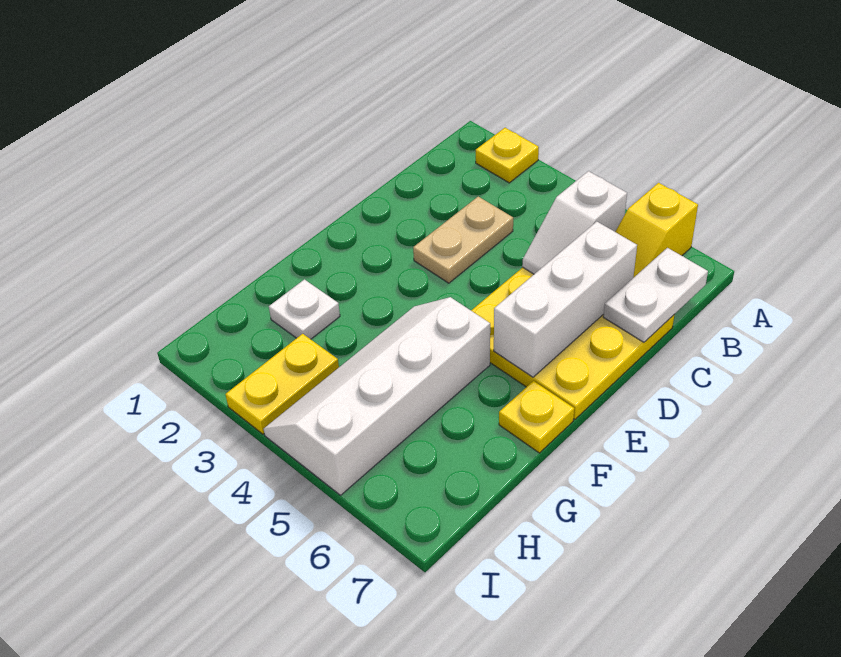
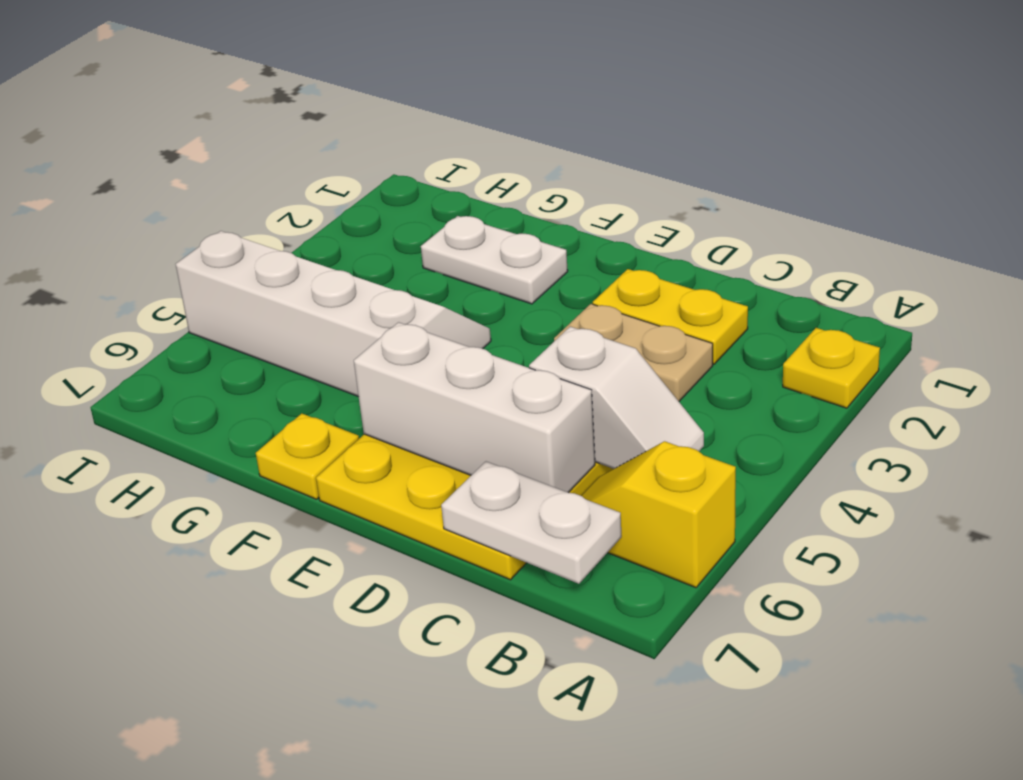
white 1x2 slope [522,171,627,274] -> white 1x2 slope turned to [529,326,704,469]
white 1x1 plate [269,279,340,339] -> white 1x2 plate [421,216,568,304]
yellow 1x2 plate [225,334,339,434] -> yellow 1x2 plate moved to [593,269,748,364]

